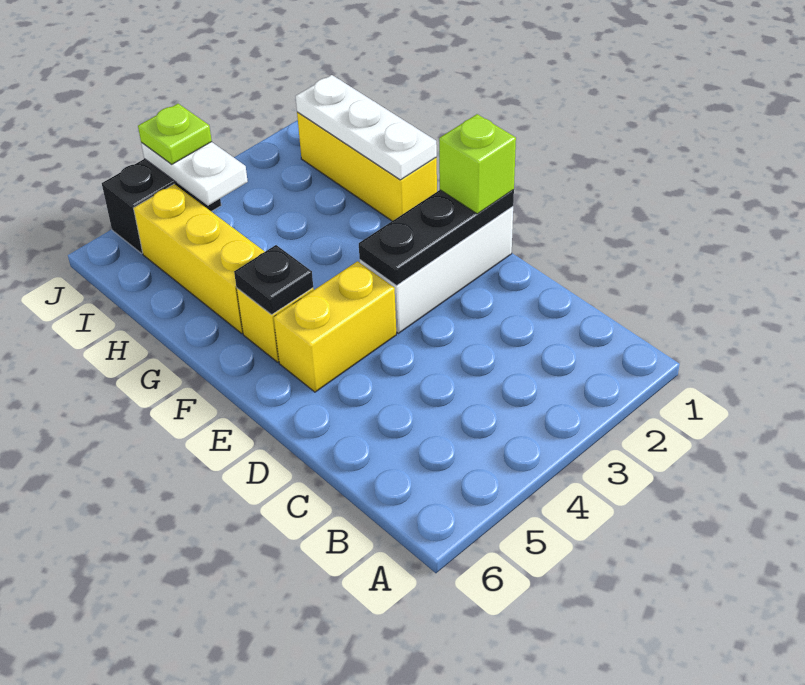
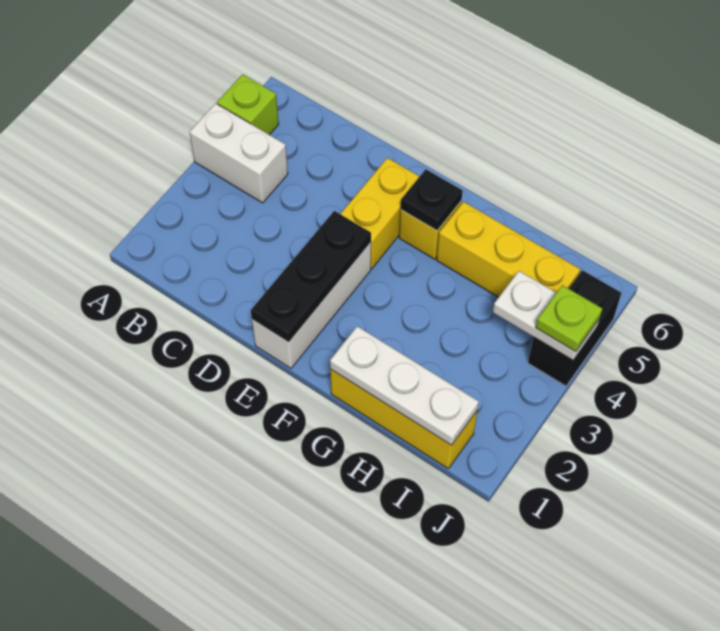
none -> white 1x2 brick [190,103,288,203]
lime 1x1 brick [439,114,516,214] -> lime 1x1 brick moved to [217,74,279,135]

